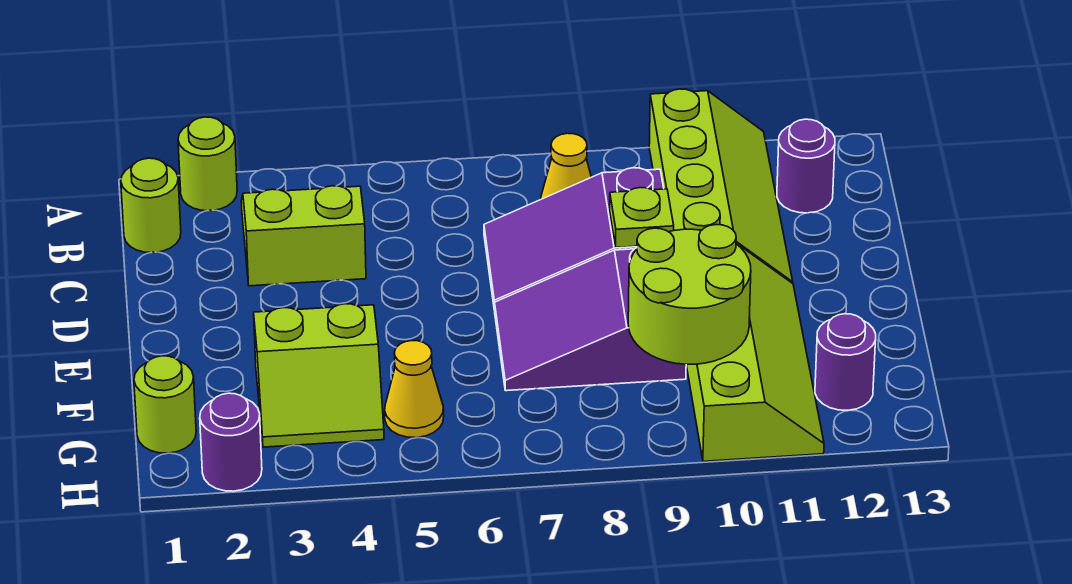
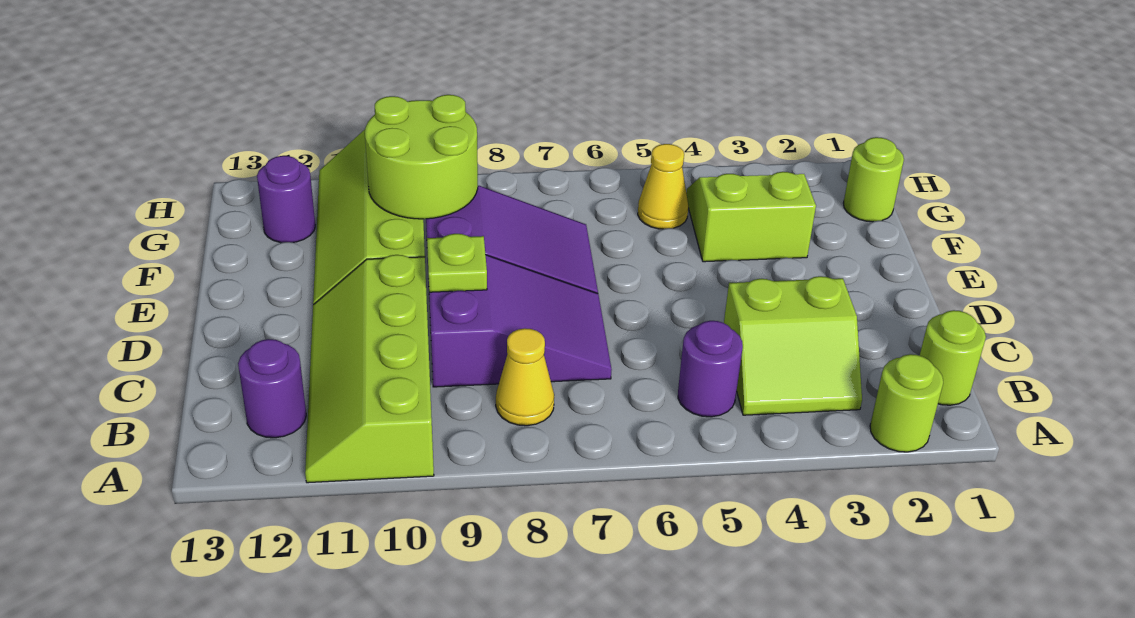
purple 1x1 round brick [200,393,262,491] -> purple 1x1 round brick moved to [678,321,743,417]

